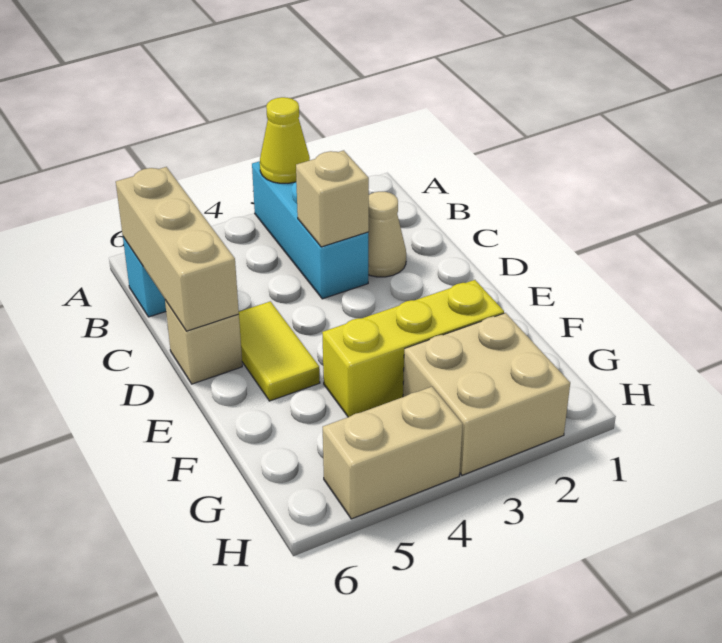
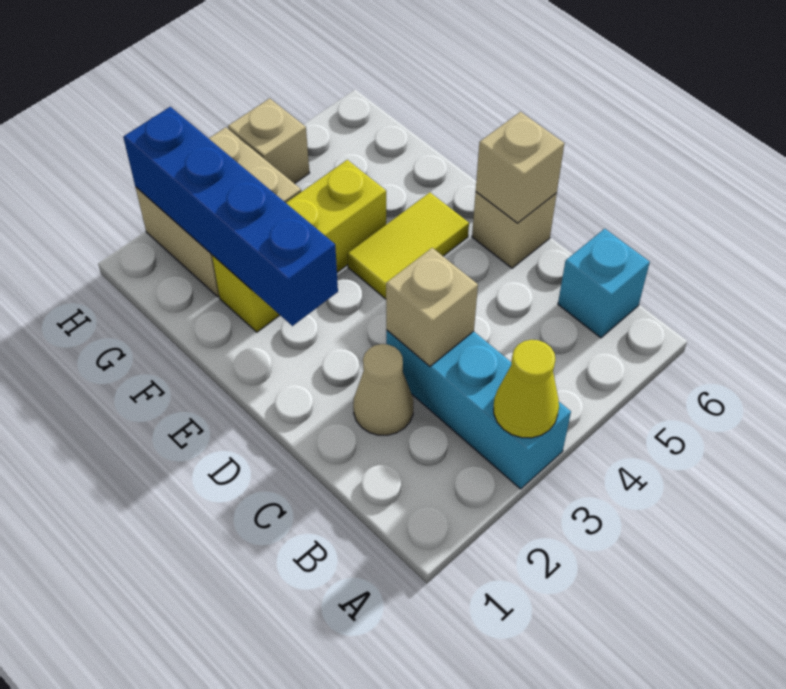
tan 1x3 brick [116,167,239,331] -> tan 1x1 brick [476,112,564,223]
yellow 1x2 tile [239,301,320,401] -> yellow 1x2 tile turned to [347,192,469,299]
none -> blue 1x4 brick [123,107,338,326]
tan 1x2 brick [323,387,463,519] -> tan 1x1 brick [228,98,309,184]

